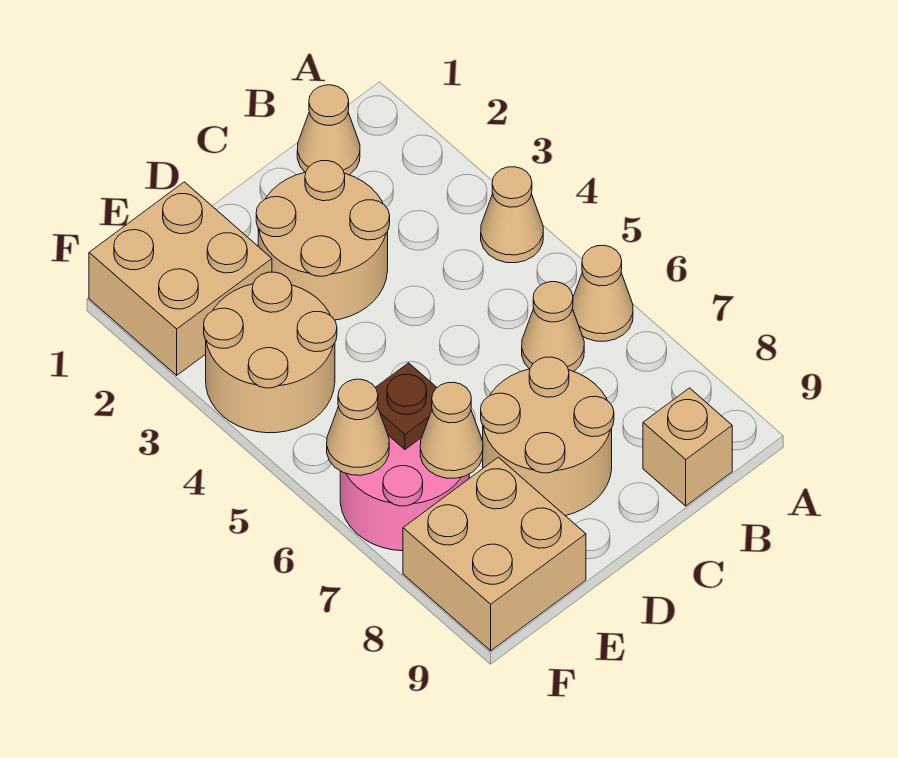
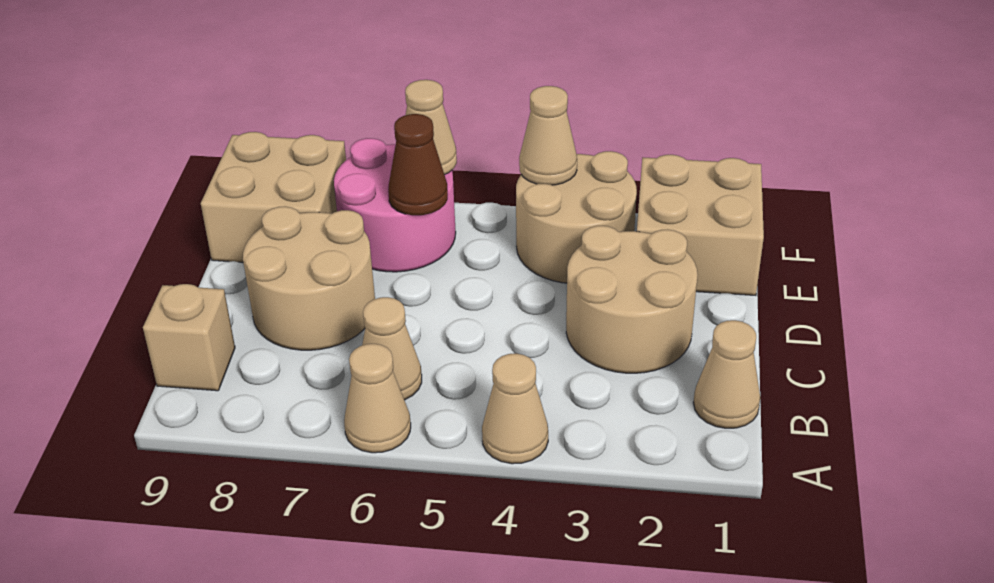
brown 1x1 plate [375,363,437,449] -> brown 1x1 cone [388,114,448,215]
tan 1x1 cone [420,382,483,478] -> tan 1x1 cone moved to [519,86,577,185]

